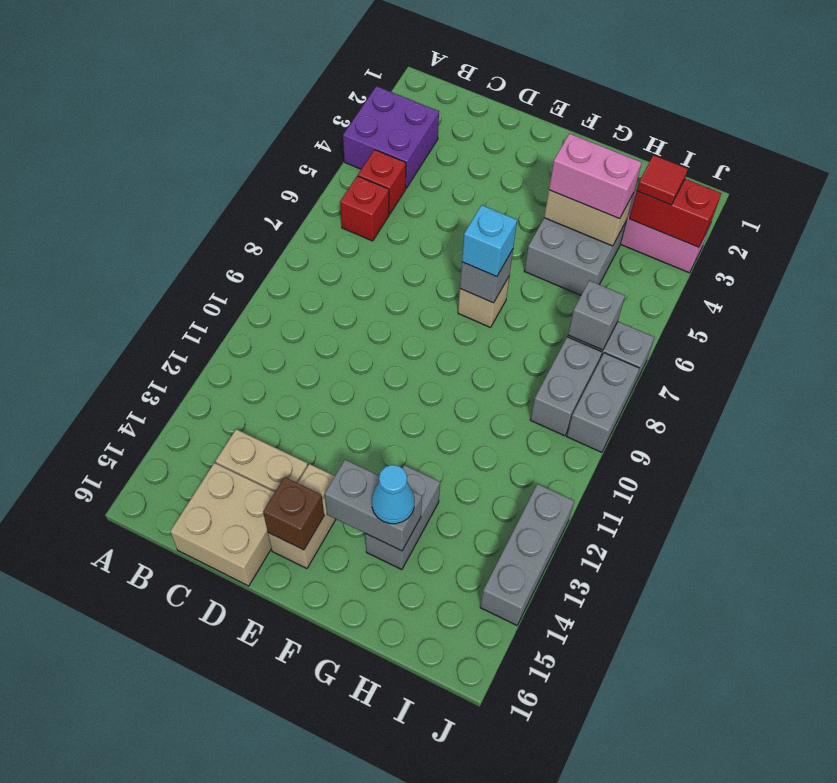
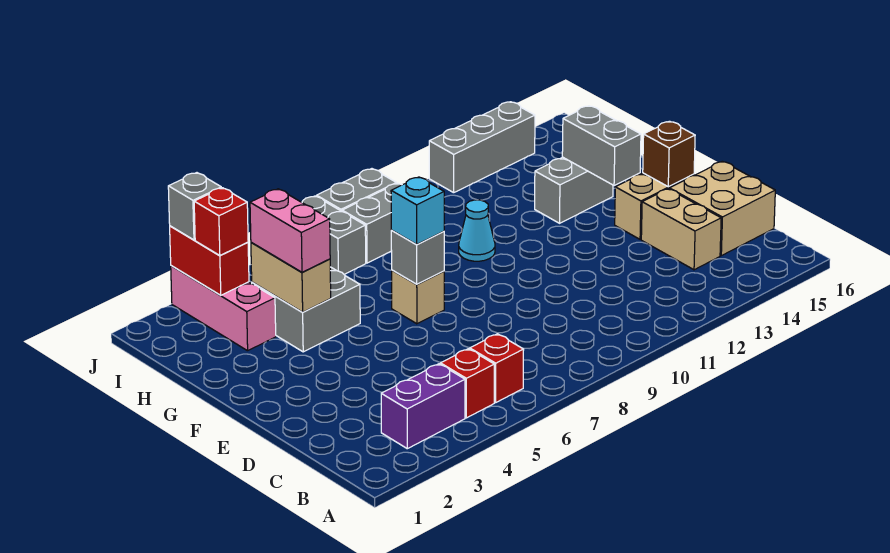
purple 2x2 brick [343,86,439,188] -> purple 1x2 brick [381,364,465,449]
cyan 1x1 cone [372,465,414,524] -> cyan 1x1 cone moved to [459,200,495,261]
red 1x1 tile [637,155,688,205] -> red 1x1 brick [194,188,248,256]
grey 1x1 brick [568,280,625,350] -> grey 1x1 brick moved to [168,173,221,240]

